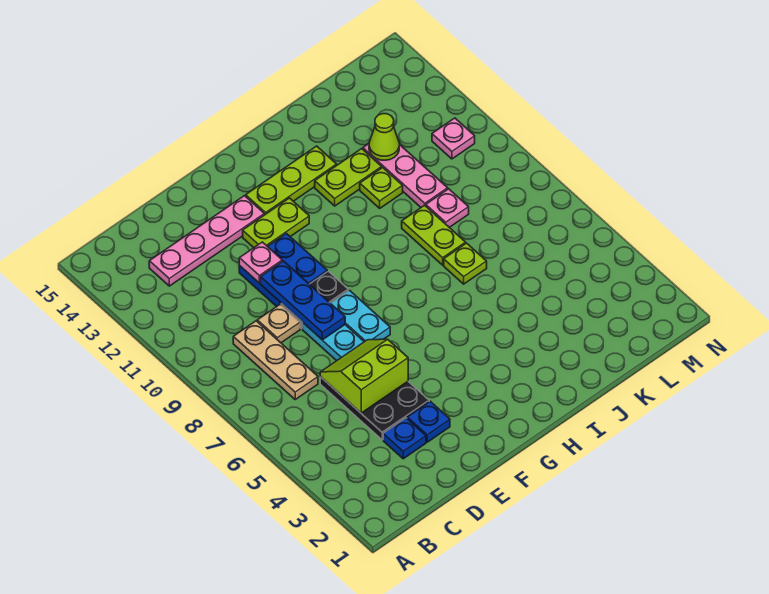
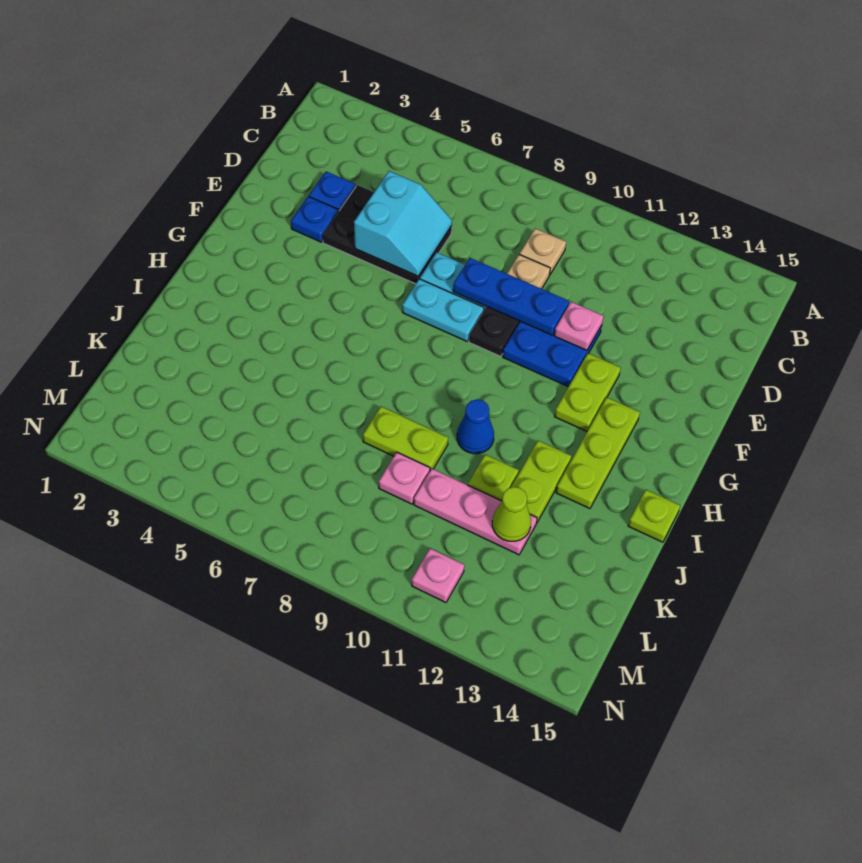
tan 1x3 plate [233,321,318,399] -> tan 1x1 plate [519,228,566,274]
pink 1x4 plate [149,196,264,286] -> none
lime 2x2 slope [320,339,408,413] -> cyan 2x2 slope [354,171,452,276]
none -> blue 1x1 cone [457,399,494,454]
lime 1x1 plate [444,243,487,284] -> lime 1x1 plate moved to [628,490,680,542]

